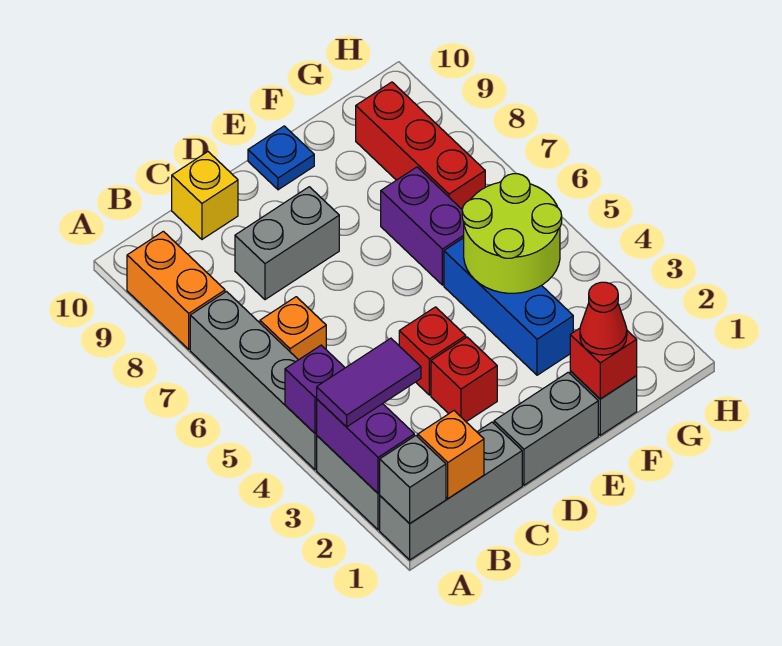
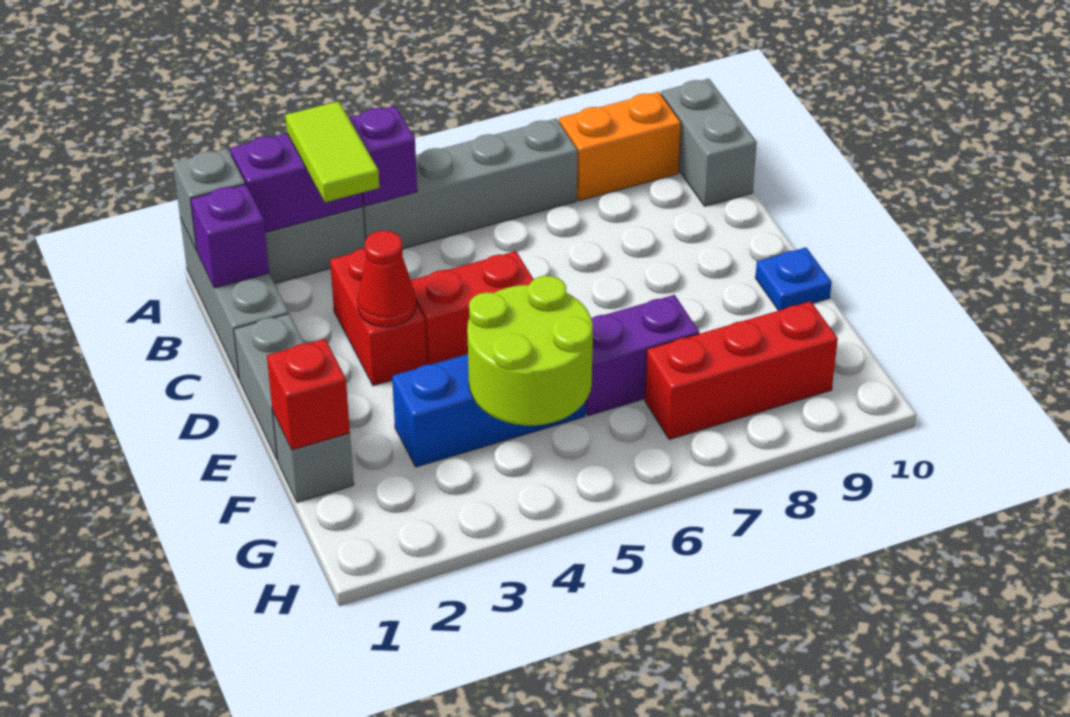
purple 1x2 tile [317,338,421,427] -> lime 1x2 tile [285,101,379,202]
orange 1x1 brick [418,411,484,498] -> purple 1x1 brick [191,184,269,288]
orange 1x1 brick [260,297,326,360] -> none
grey 1x2 brick [235,187,339,300] -> grey 1x2 brick moved to [661,79,757,206]
yellow 1x1 brick [172,152,238,239] -> none
red 1x1 brick [431,337,497,422] -> red 1x2 brick [330,248,427,386]
red 1x1 brick [399,307,466,395] -> red 1x2 brick [411,251,534,365]
red 1x1 cone [580,282,627,355] -> red 1x1 cone moved to [357,231,416,327]

